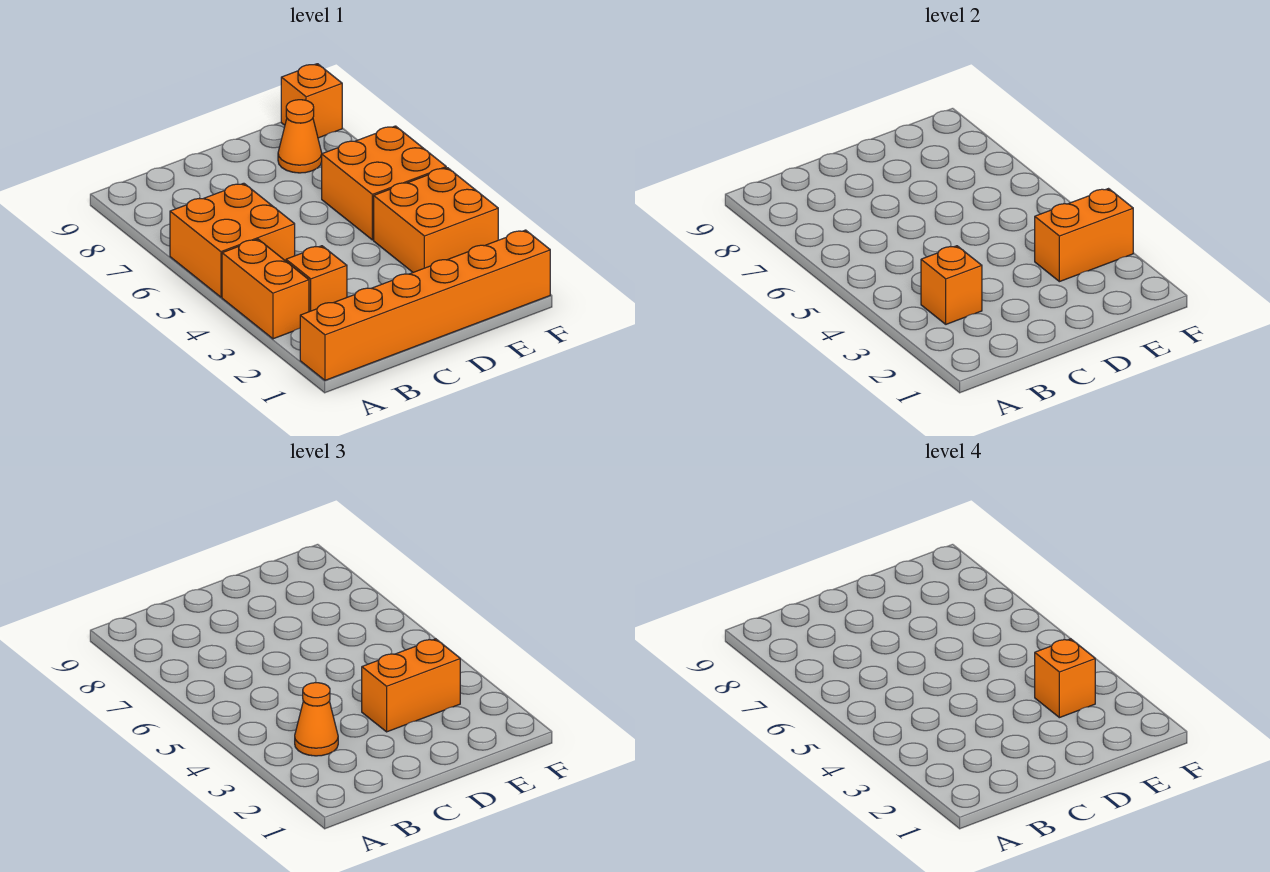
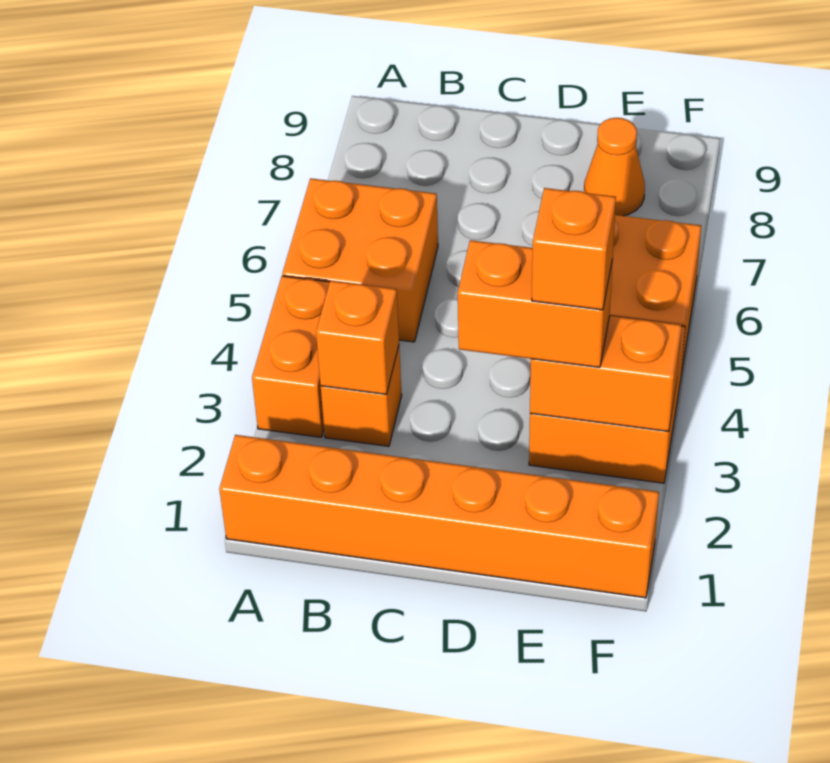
orange 1x1 cone [295,683,338,756] -> none
orange 1x1 brick [281,64,342,138] -> none

